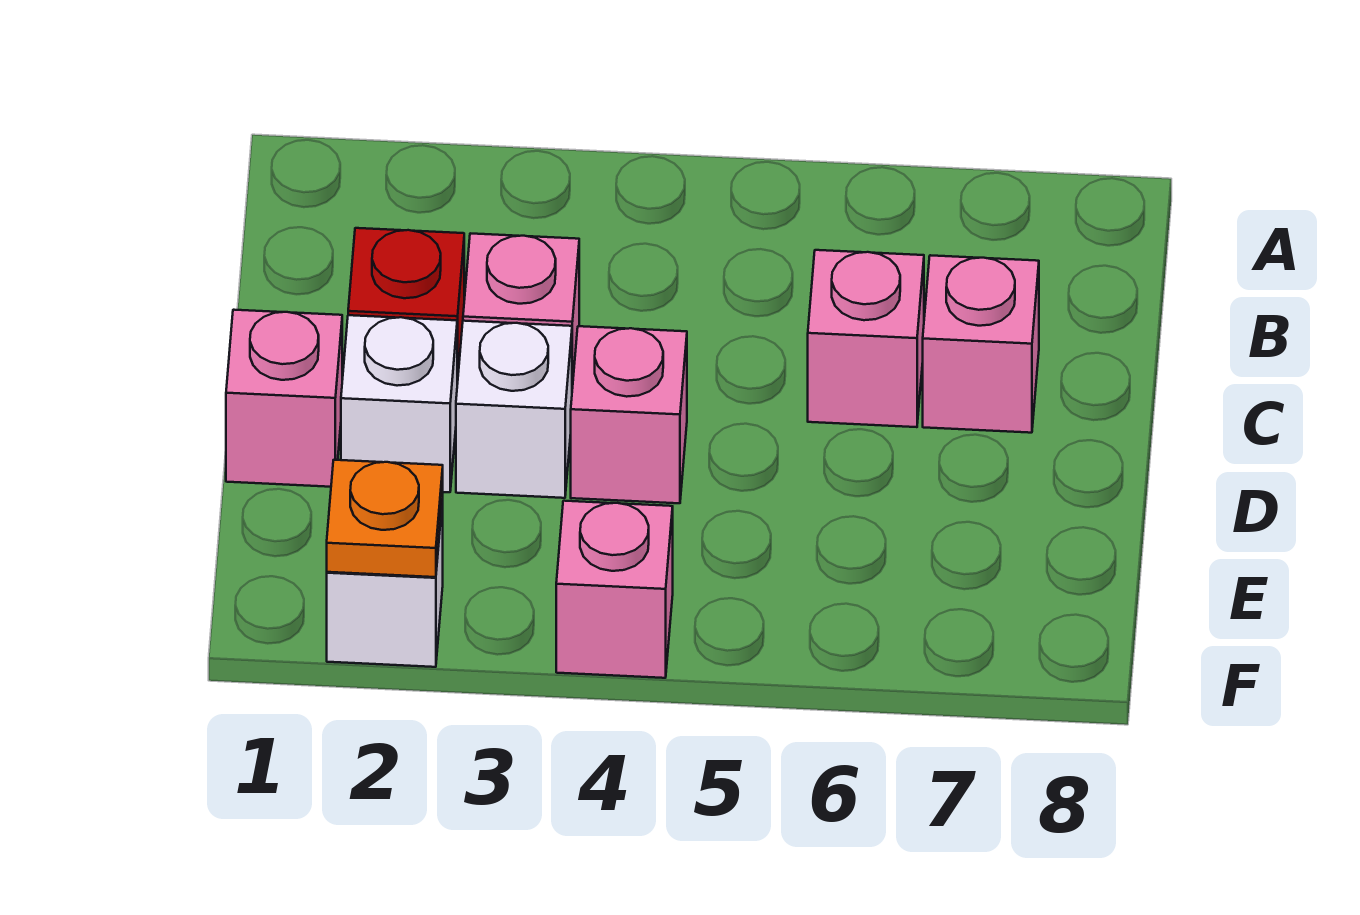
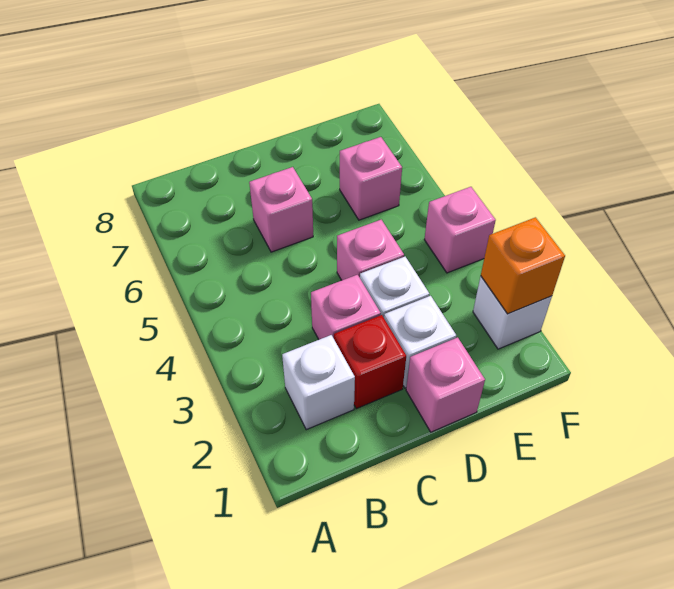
none -> white 1x1 brick [282,335,355,430]
pink 1x1 brick [923,255,1039,433] -> pink 1x1 brick moved to [340,137,402,220]
orange 1x1 plate [327,460,443,577] -> orange 1x1 brick [481,217,565,314]

